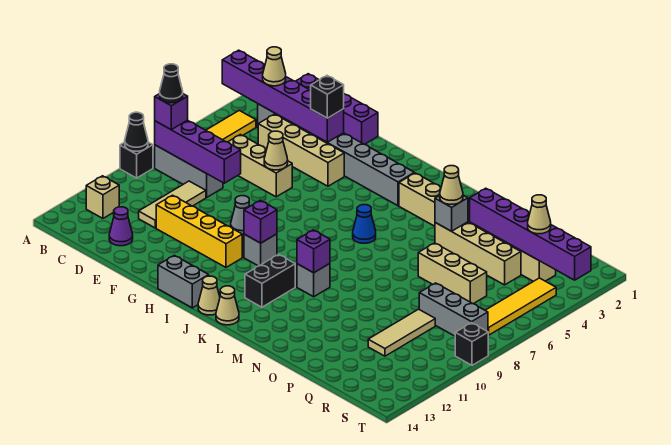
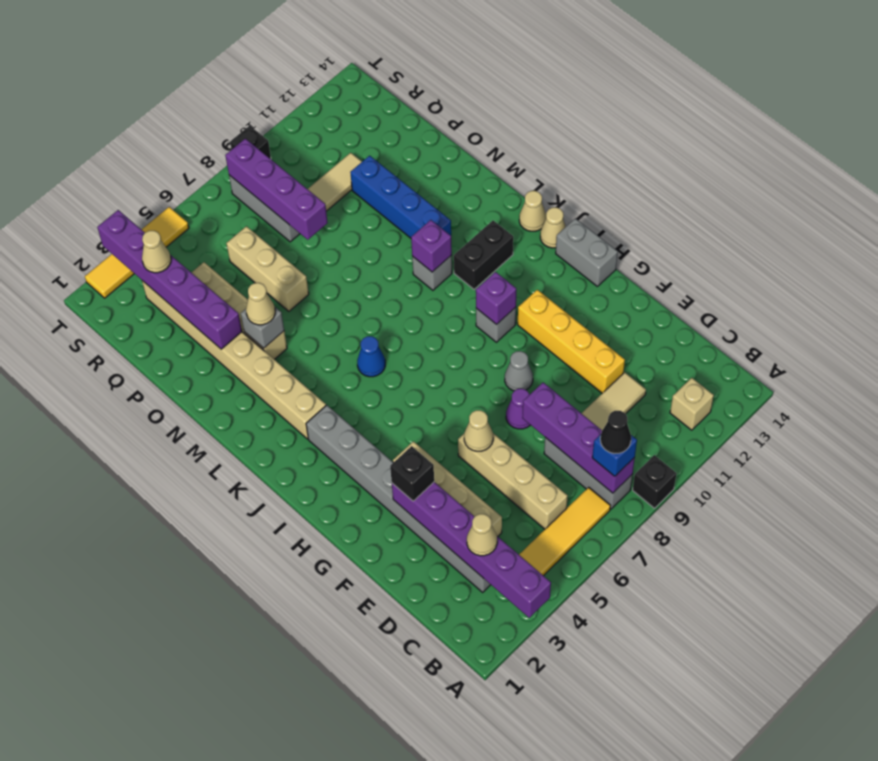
black 1x1 cone [125,112,148,151] -> none
purple 1x1 brick [155,94,188,130] -> blue 1x1 brick [592,434,637,476]
purple 1x4 brick [296,74,378,144] -> purple 1x4 brick moved to [225,139,328,240]
tan 1x3 brick [228,135,292,197] -> tan 1x4 brick [458,433,568,529]
purple 1x1 cone [109,207,133,246] -> purple 1x1 cone moved to [506,389,530,429]
none -> blue 1x4 brick [350,156,451,238]
yellow 1x4 tile [485,278,556,335] -> yellow 1x4 tile moved to [85,207,189,298]

